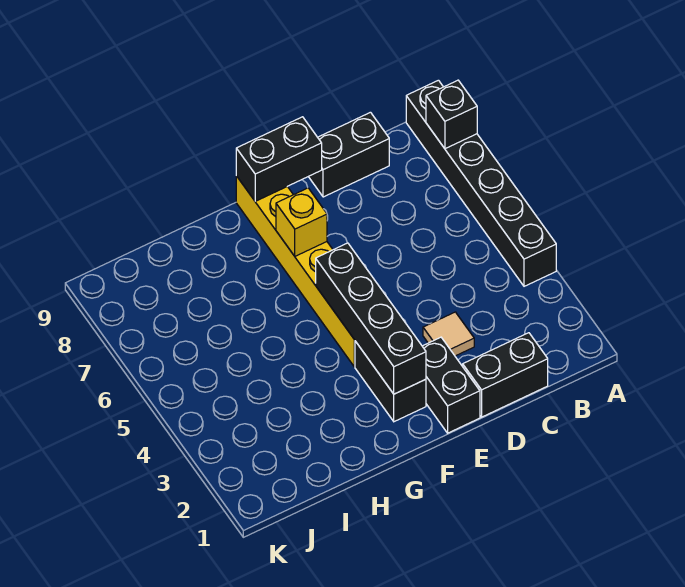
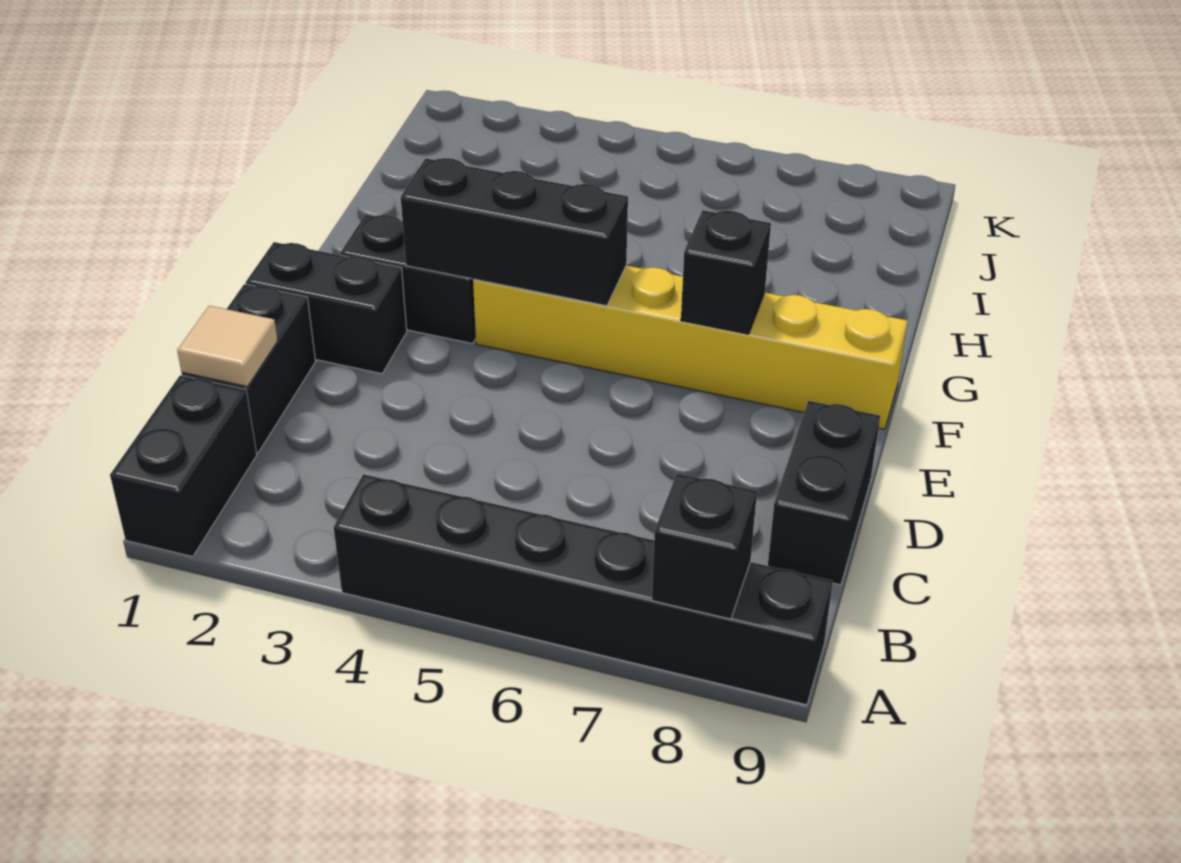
tan 1x1 tile [423,312,474,356] -> tan 1x1 tile moved to [177,306,278,387]
black 1x2 brick [236,117,322,201] -> black 1x2 brick moved to [110,375,257,557]
black 1x4 brick [316,243,426,394] -> black 1x3 brick [401,158,628,306]
yellow 1x1 brick [276,188,327,256] -> black 1x1 brick [681,210,771,334]

